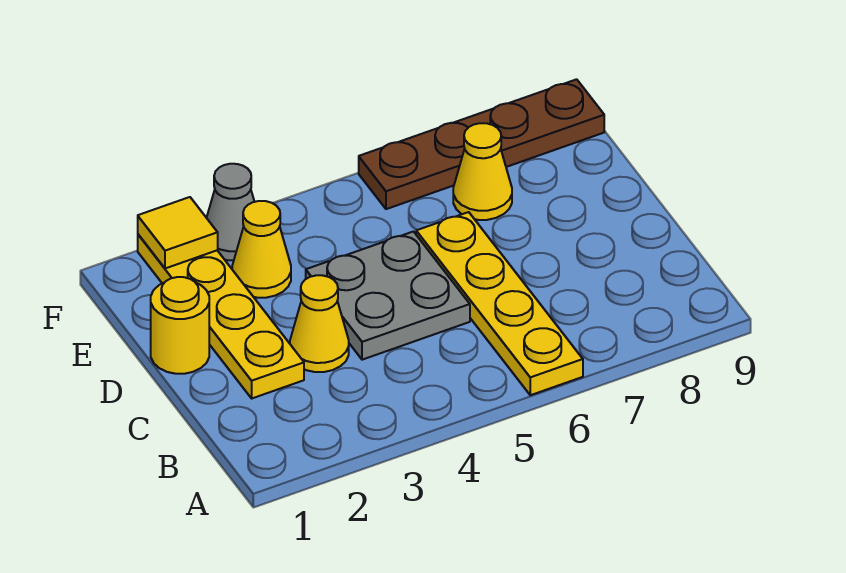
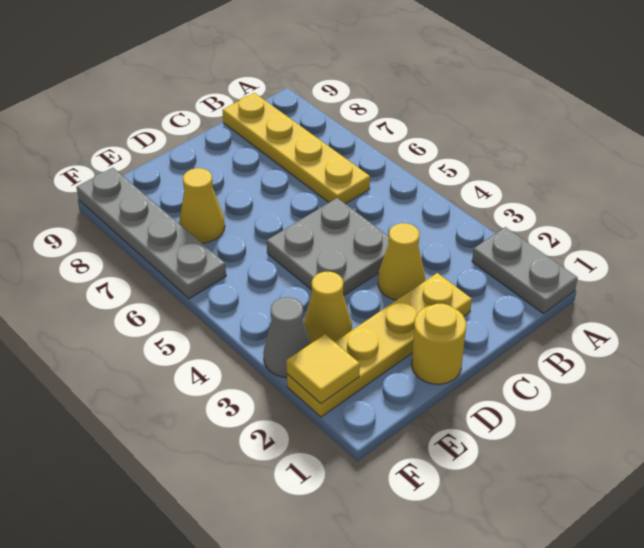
none -> grey 1x2 plate [472,227,578,314]
yellow 1x4 plate [416,212,583,395] -> yellow 1x4 plate turned to [222,93,370,204]
brown 1x4 plate [359,79,604,209] -> grey 1x4 plate [76,168,226,299]

